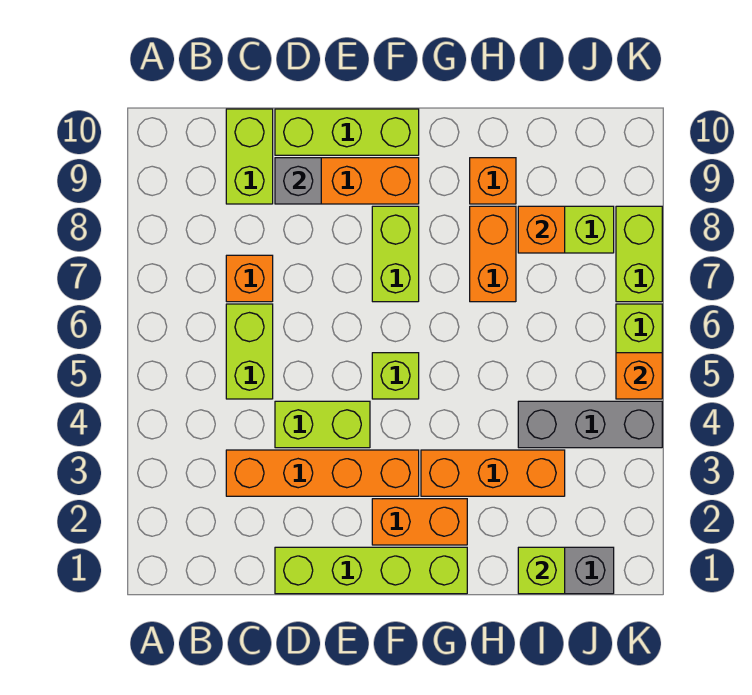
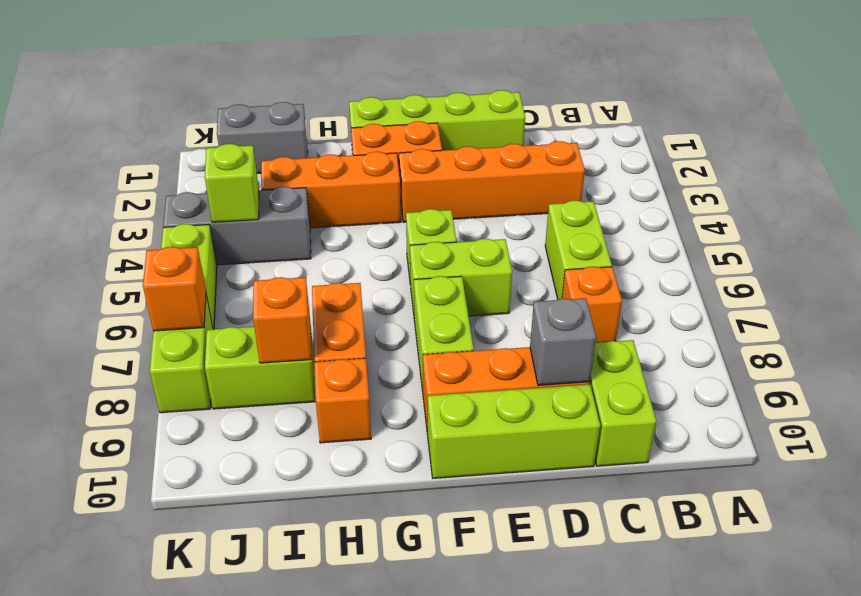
lime 1x2 brick [275,401,370,448] -> lime 1x2 brick moved to [410,239,512,316]
lime 1x1 brick [518,547,565,594] -> lime 1x1 brick moved to [205,144,259,222]
orange 1x1 brick [616,353,662,399] -> orange 1x1 brick moved to [143,247,206,331]

